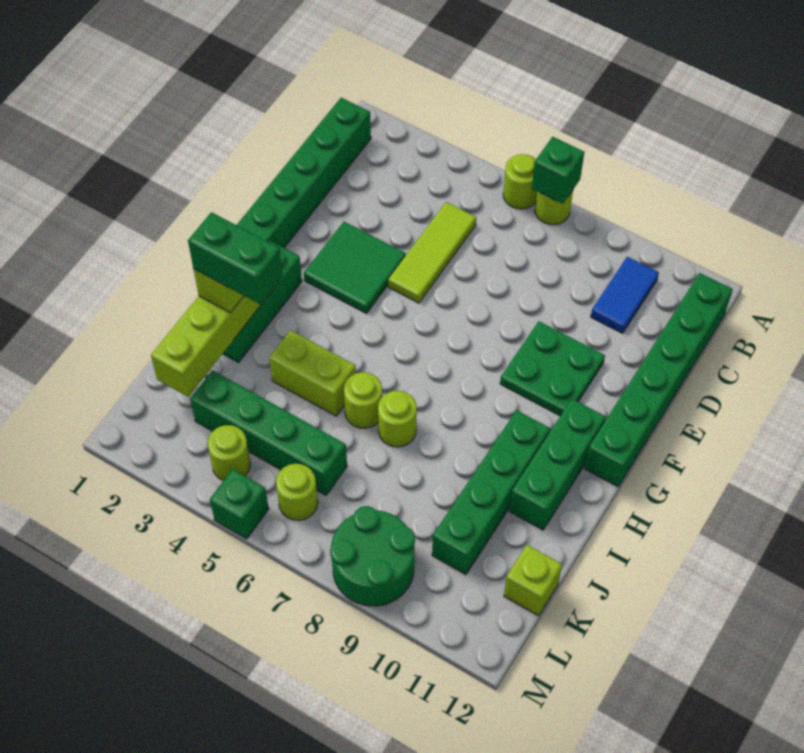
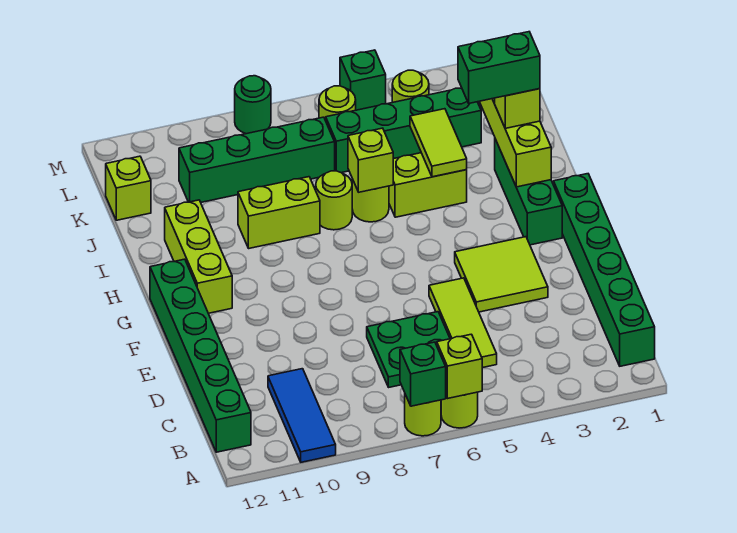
none -> lime 1x1 brick [437,334,482,398]
blue 1x2 tile [591,257,659,333] -> blue 1x3 tile [268,369,336,462]
green 2x2 tile [304,222,406,313] -> lime 2x2 tile [455,237,548,312]
green 2x2 plate [500,321,605,416] -> green 2x2 plate moved to [367,312,450,387]
green 1x3 brick [509,399,606,530] -> lime 1x3 brick [165,200,232,313]
green 1x4 brick [432,410,550,575] -> green 1x4 brick turned to [179,117,335,202]
none -> lime 1x2 tile [410,109,467,177]
none -> lime 1x1 brick [348,128,393,192]
none -> lime 1x2 brick [238,177,320,248]
green 2x2 round brick [330,506,415,606] -> green 1x1 round brick [235,76,271,134]

